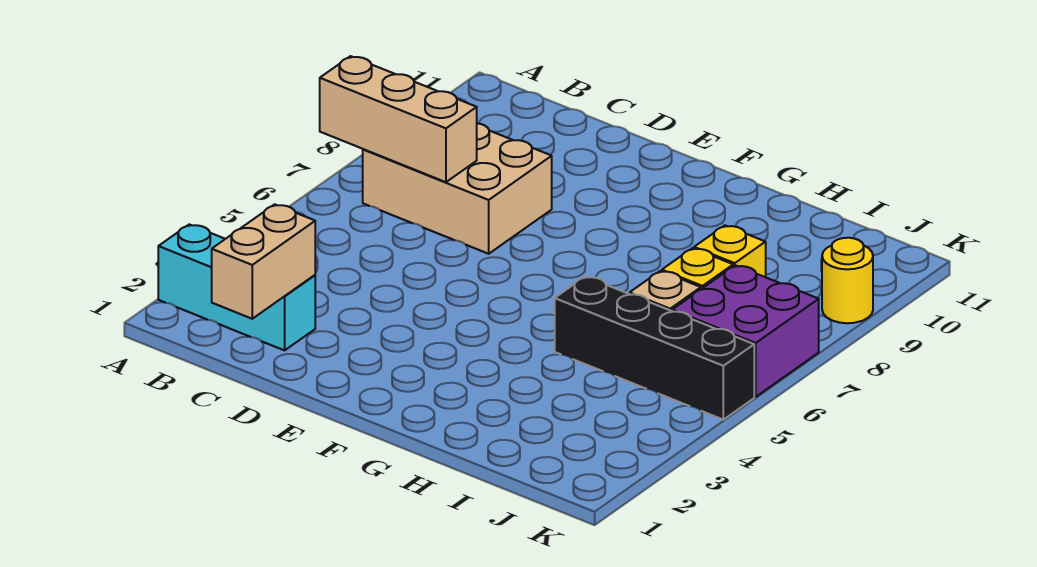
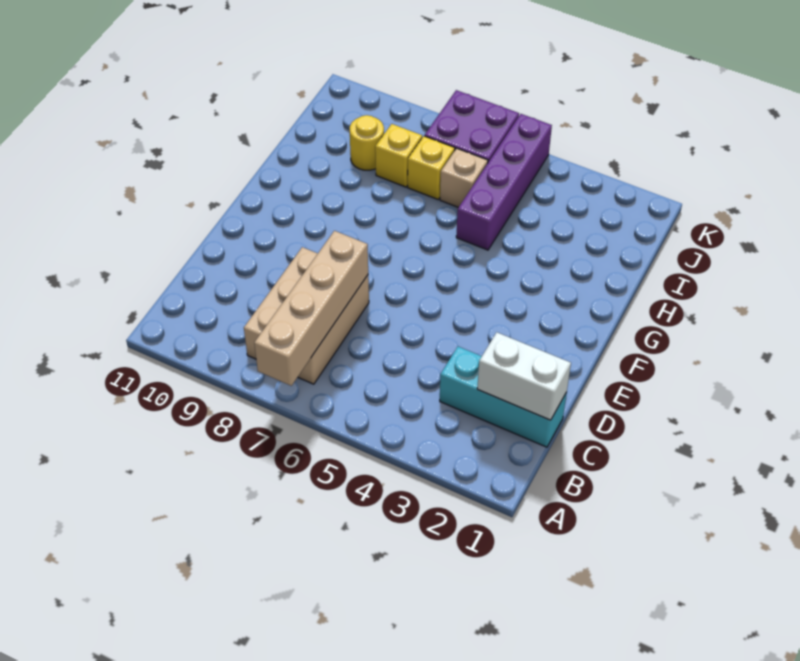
cyan 1x3 brick [158,224,315,350] -> cyan 1x3 brick turned to [440,347,567,447]
tan 1x3 brick [320,56,477,182] -> tan 1x4 brick [254,231,368,386]
tan 1x2 brick [212,204,315,319] -> white 1x2 brick [477,332,571,420]
black 1x4 brick [555,276,754,420] -> purple 1x4 brick [456,114,552,250]
yellow 1x1 round brick [822,238,873,323] -> yellow 1x1 round brick moved to [350,115,384,170]

